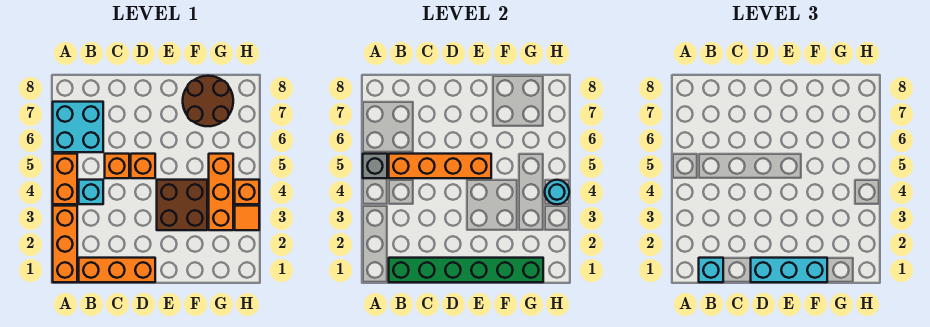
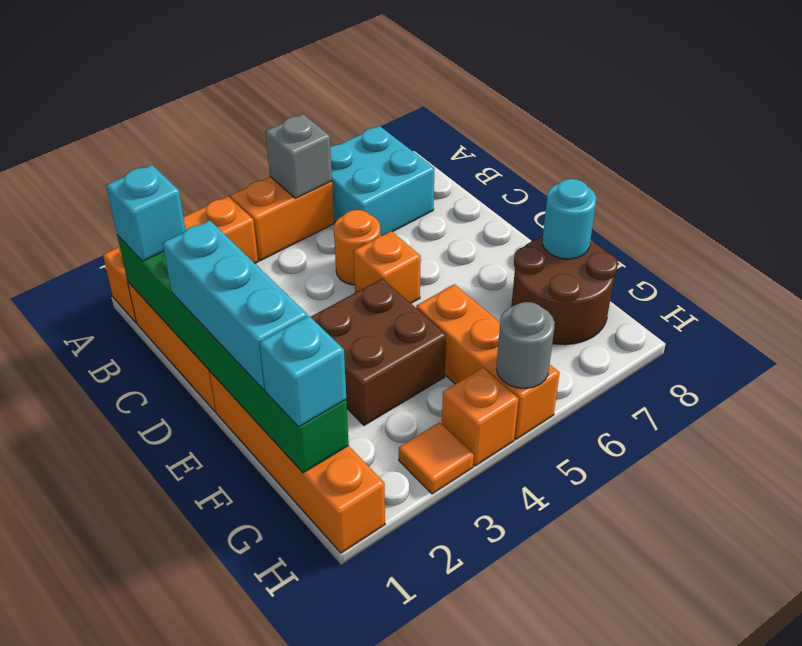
cyan 1x1 brick [79,180,103,204] -> cyan 1x1 brick moved to [259,316,346,427]
orange 1x4 brick [389,154,491,178] -> orange 1x4 brick moved to [209,371,385,553]
orange 1x1 brick [105,154,129,178] -> orange 1x1 round brick [334,210,381,285]
orange 1x3 brick [209,154,233,230] -> orange 1x3 brick turned to [416,284,560,439]
cyan 1x1 round brick [545,180,569,204] -> cyan 1x1 round brick moved to [542,179,596,259]
none -> grey 1x1 round brick [496,302,555,389]

